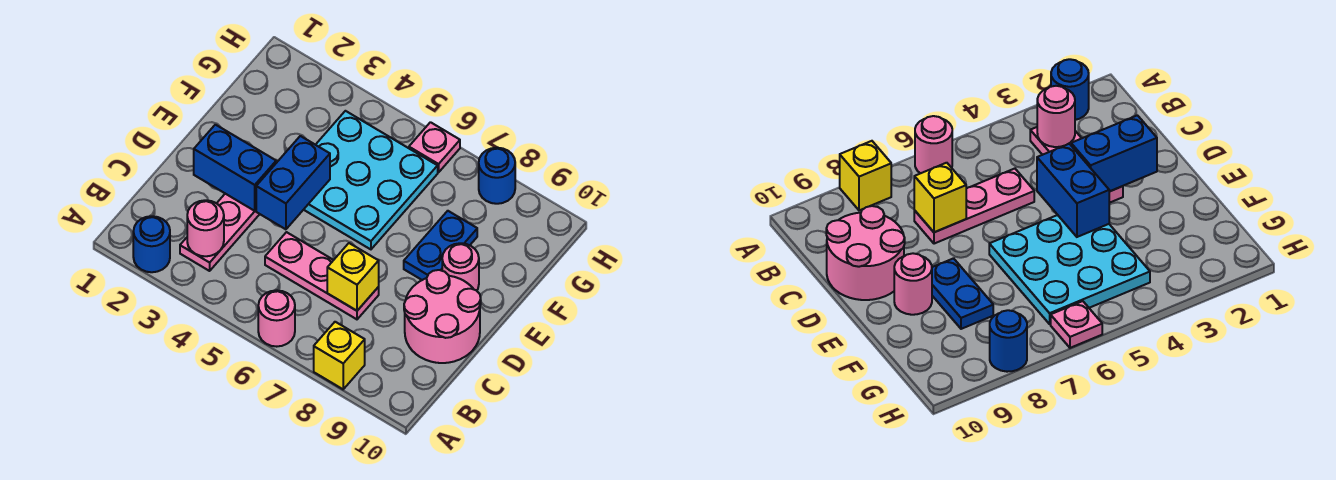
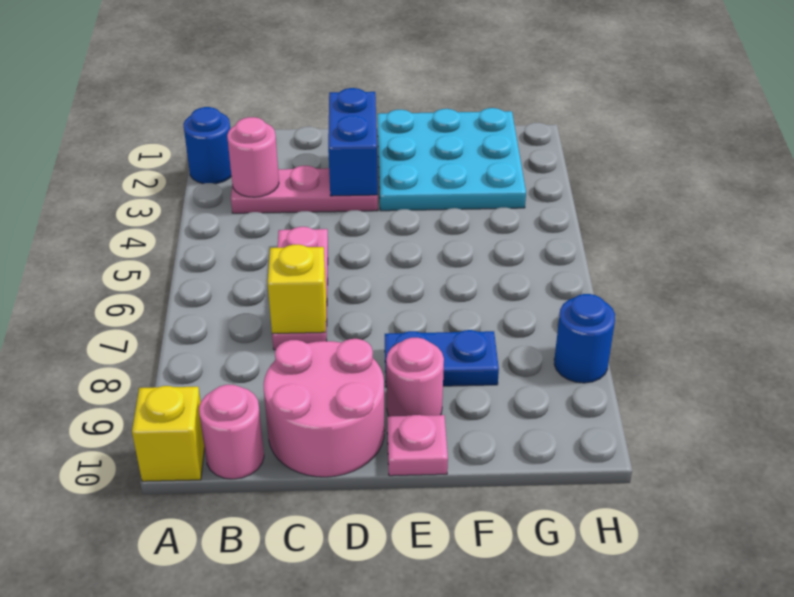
pink 1x1 round brick [258,290,295,347] -> pink 1x1 round brick moved to [199,385,264,479]
yellow 1x1 brick [314,322,365,389] -> yellow 1x1 brick moved to [132,386,204,481]
blue 1x2 brick [256,136,330,229] -> none
cyan 3x3 plate [304,111,438,249] -> cyan 3x3 plate moved to [377,108,526,211]
pink 1x1 plate [409,122,460,172] -> pink 1x1 plate moved to [387,415,448,476]

